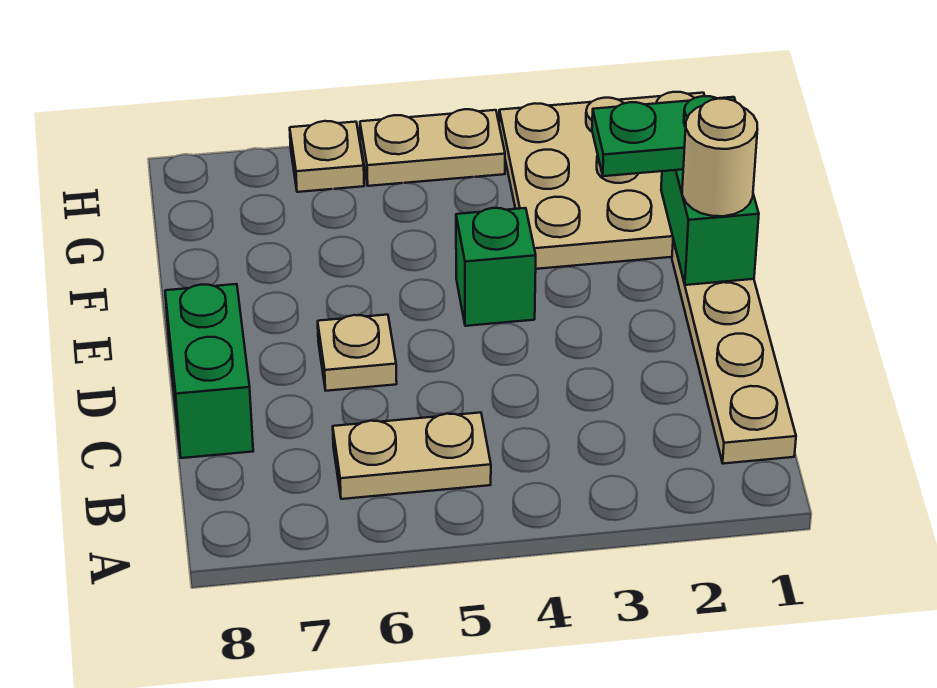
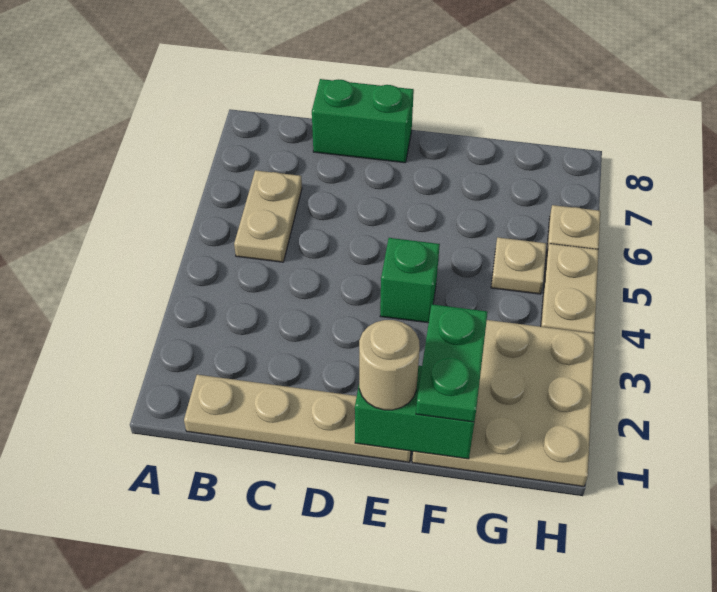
tan 1x1 plate [318,315,397,391] -> tan 1x1 plate moved to [491,237,546,294]

